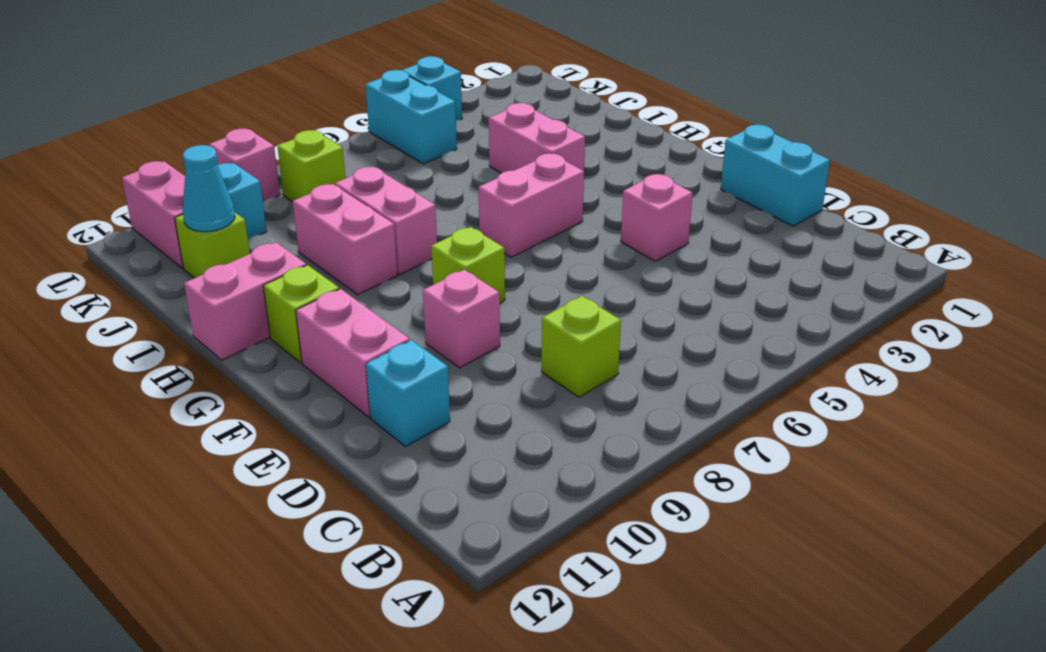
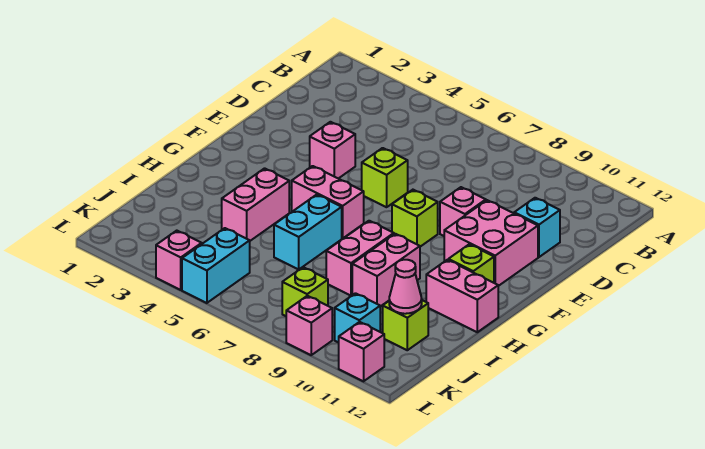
lime 1x1 brick [542,296,621,397] -> lime 1x1 brick moved to [362,148,408,207]
cyan 1x2 brick [721,125,830,226] -> cyan 1x2 brick moved to [274,195,342,269]
pink 1x2 brick [296,289,410,417] -> pink 2x2 brick [444,200,538,286]
cyan 1x1 cone [183,145,235,232] -> pink 1x1 cone [389,260,422,314]
pink 1x2 brick [122,161,185,268] -> pink 1x1 brick [339,322,384,381]
cyan 1x1 brick [402,56,462,120] -> pink 1x1 brick [156,231,202,290]

